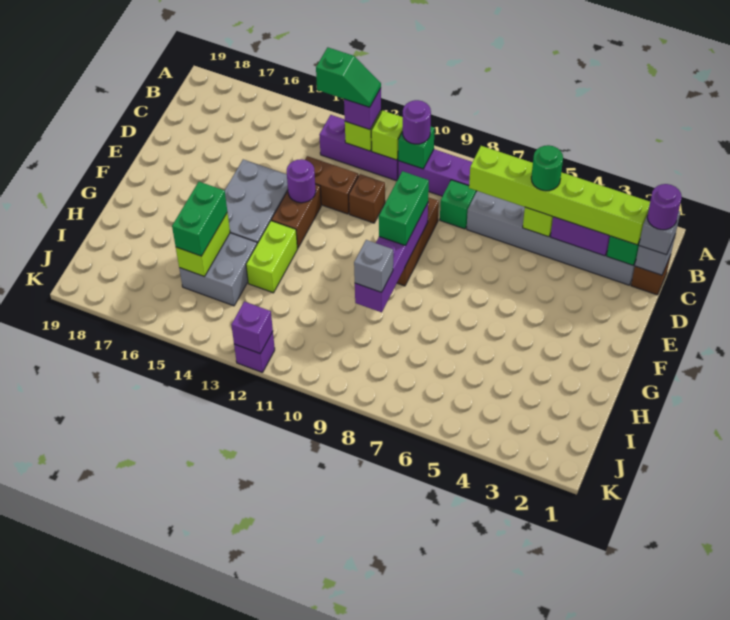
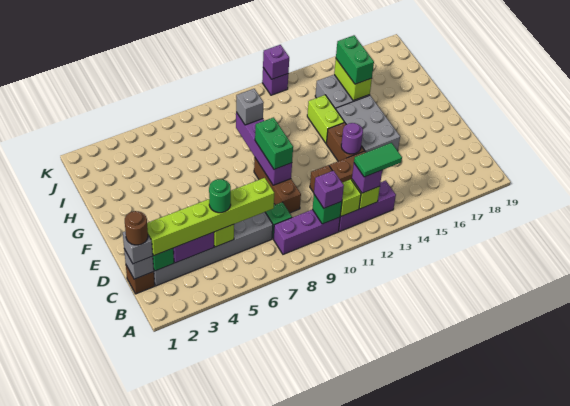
purple 1x1 round brick [403,100,431,144] -> purple 1x1 brick [314,171,344,208]
green 1x2 slope [316,47,381,107] -> green 1x2 tile [354,143,402,177]
purple 1x1 round brick [647,184,682,230] -> brown 1x1 round brick [125,211,148,245]

